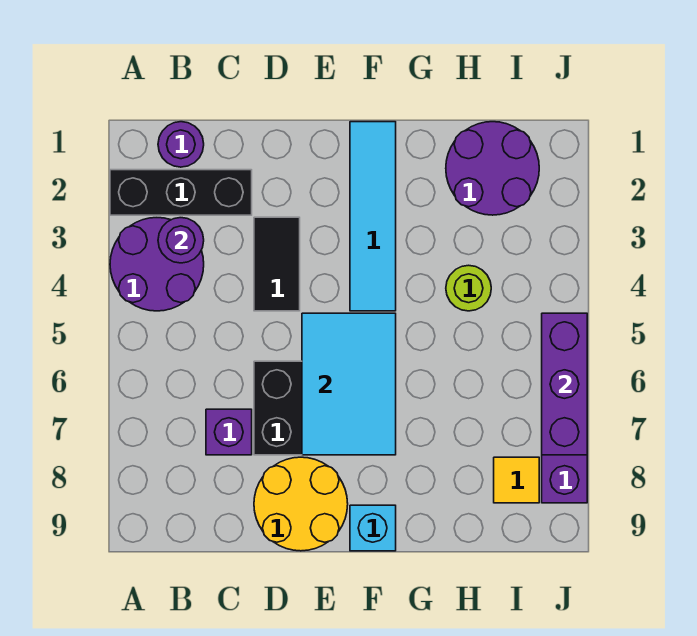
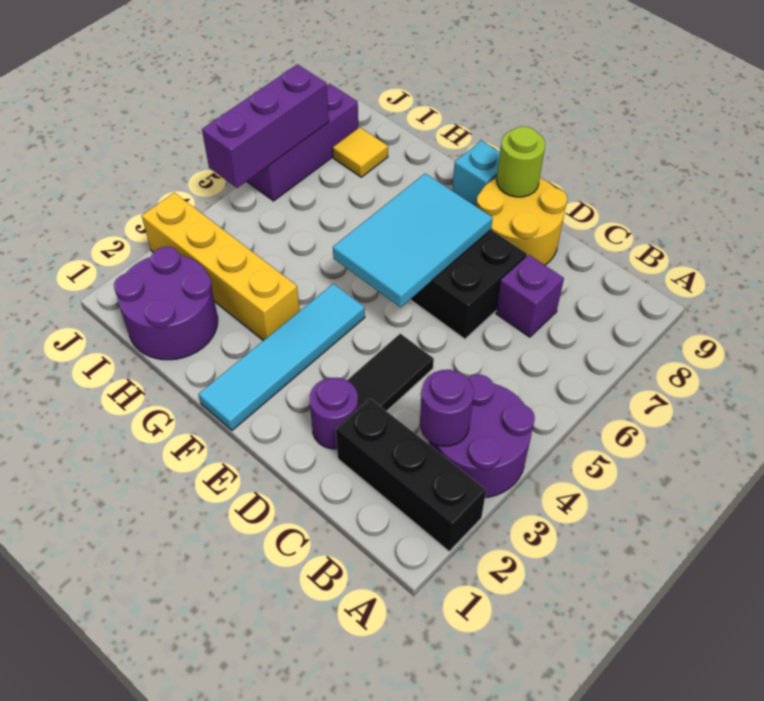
purple 1x1 round brick [158,122,204,167] -> purple 1x1 round brick moved to [310,378,358,449]
none -> yellow 1x4 brick [142,193,300,341]
lime 1x1 round brick [446,265,491,311] -> lime 1x1 round brick moved to [497,126,545,197]

